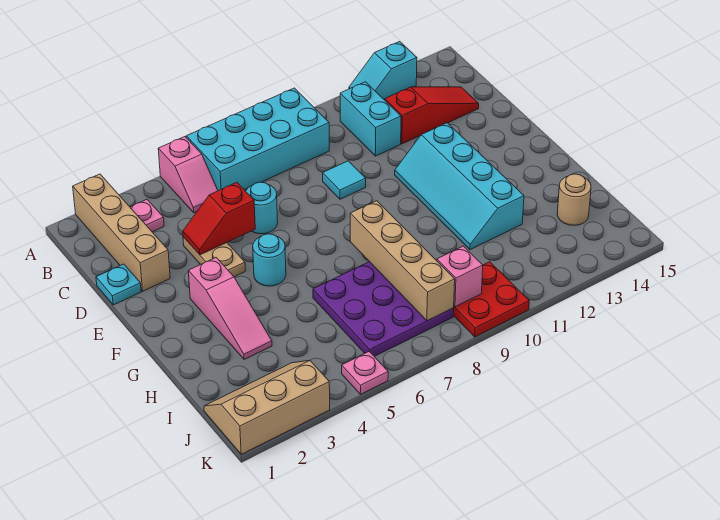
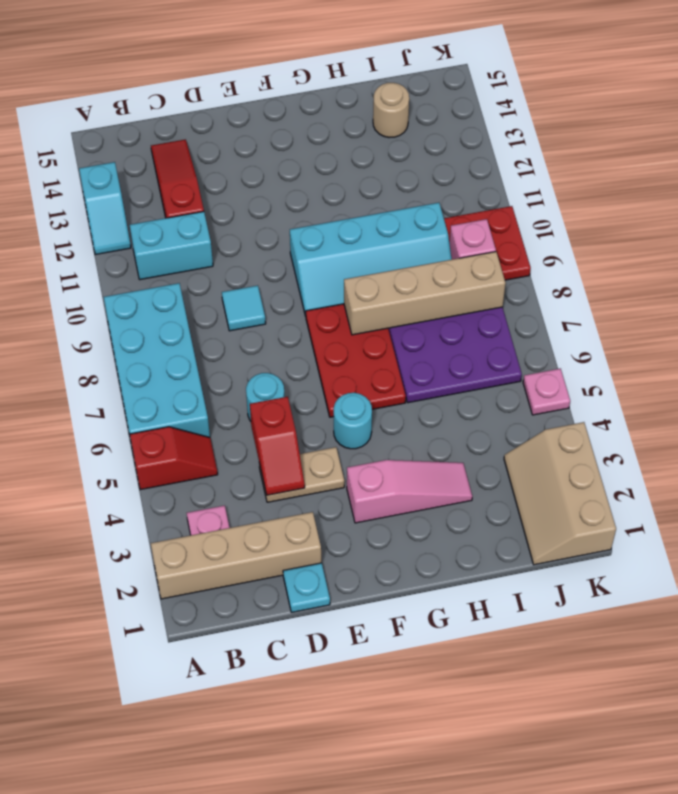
pink 1x2 slope [158,137,218,213] -> red 1x2 slope [130,427,218,490]
cyan 2x4 slope [395,123,524,250] -> cyan 2x4 slope moved to [290,203,452,316]
none -> red 2x3 plate [305,304,406,417]

